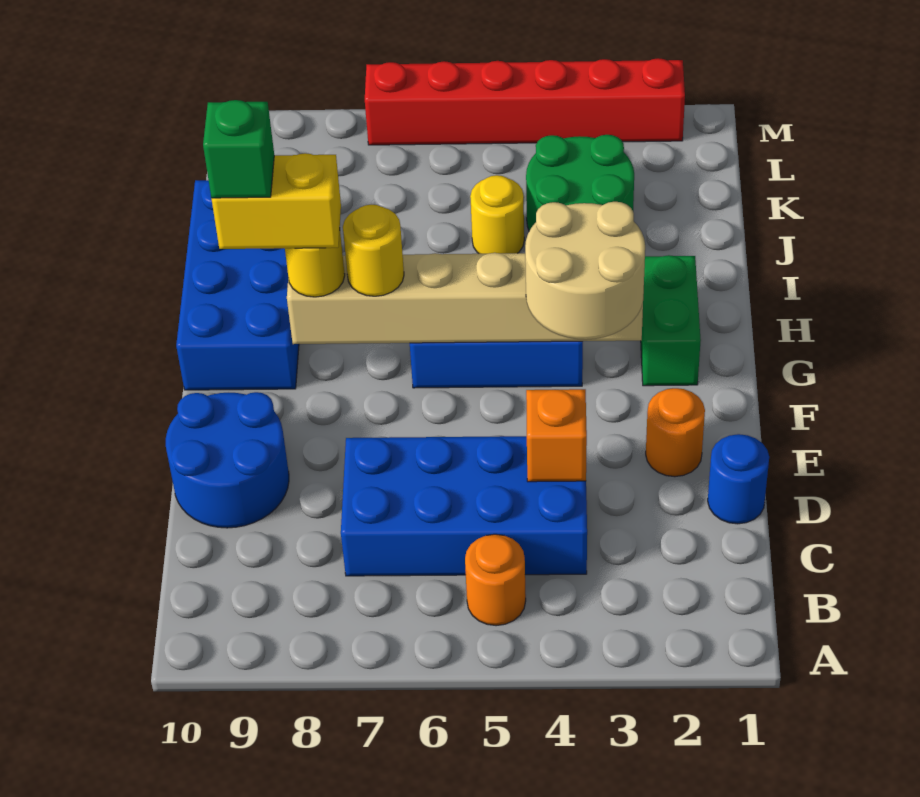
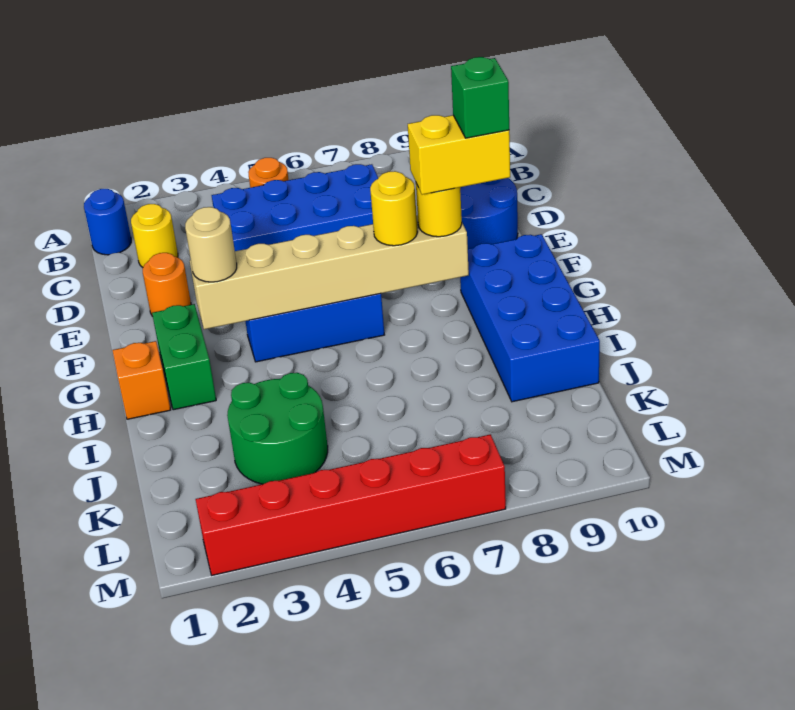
blue 1x1 round brick [708,434,769,524] -> blue 1x1 round brick moved to [84,189,131,255]
orange 1x1 brick [526,389,587,482] -> orange 1x1 brick moved to [112,341,171,419]
tan 2x2 round brick [525,202,645,340] -> tan 1x1 round brick [185,207,237,282]
yellow 1x1 round brick [470,175,524,254] -> yellow 1x1 round brick moved to [131,204,178,267]

